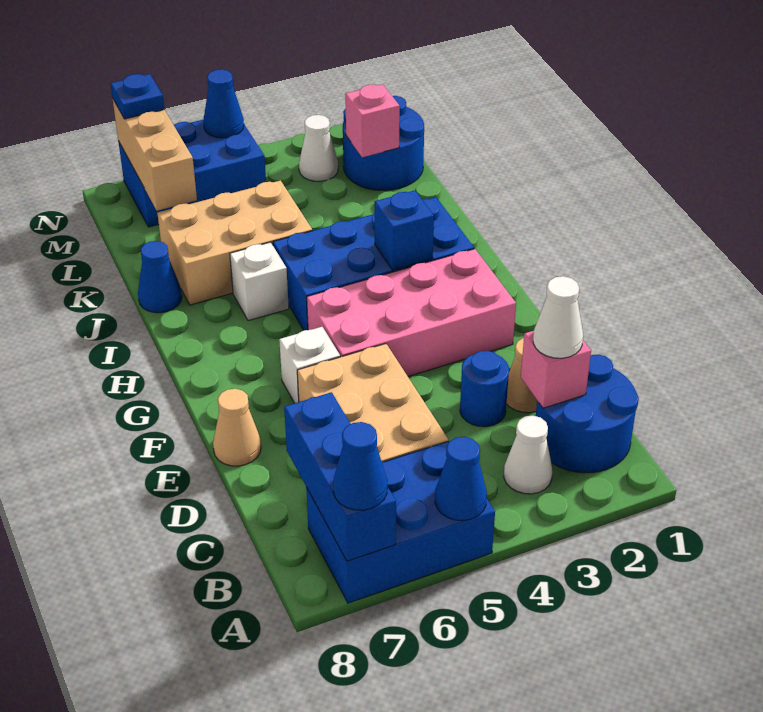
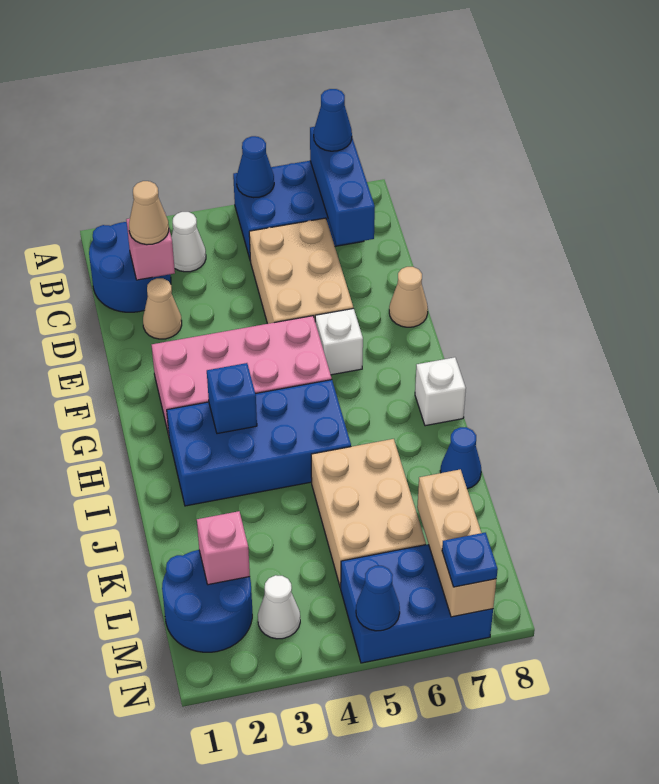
white 1x1 cone [533,276,583,358] -> tan 1x1 cone [129,181,169,245]
blue 1x1 round brick [460,351,509,427] -> none
white 1x1 brick [230,242,289,321] -> white 1x1 brick moved to [415,357,466,426]
tan 2x3 brick [157,180,312,305] -> tan 2x3 brick turned to [311,439,426,588]

